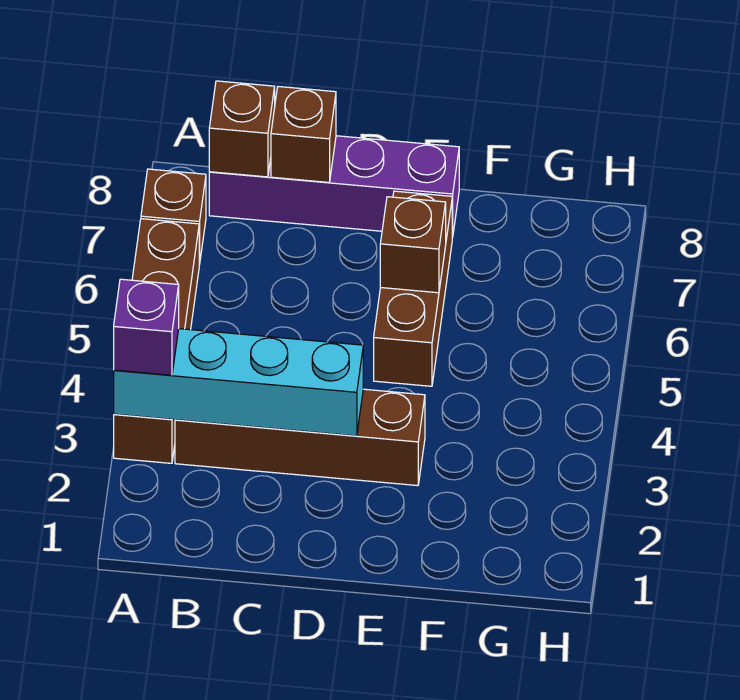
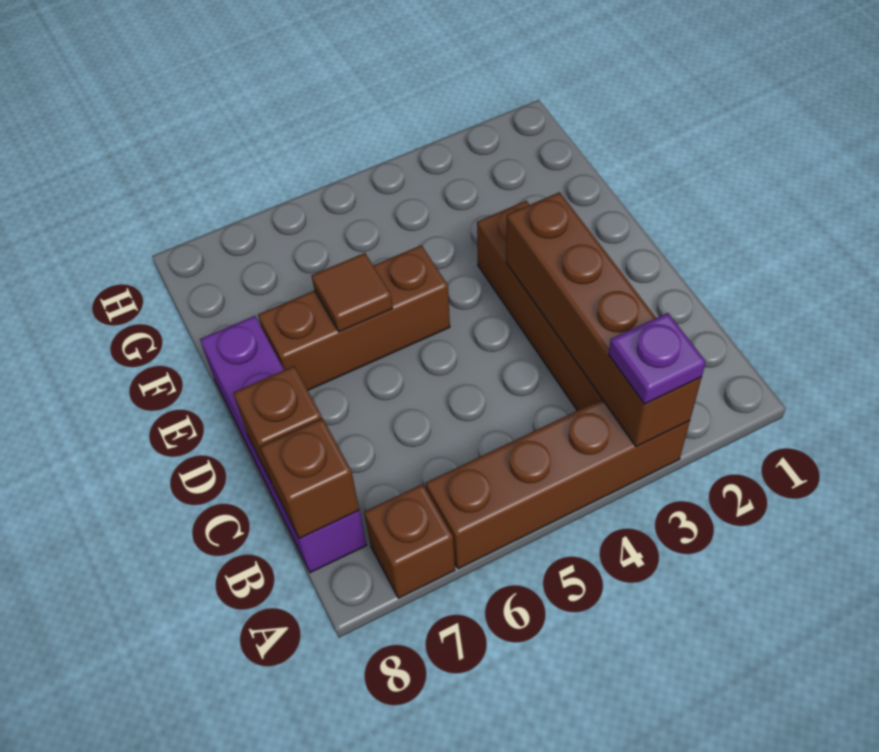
cyan 1x4 brick [114,329,363,436] -> brown 1x4 brick [506,192,702,446]
purple 1x1 brick [114,279,179,375] -> purple 1x1 plate [608,313,706,404]
brown 1x1 brick [380,197,446,293] -> brown 1x1 tile [312,253,393,332]

